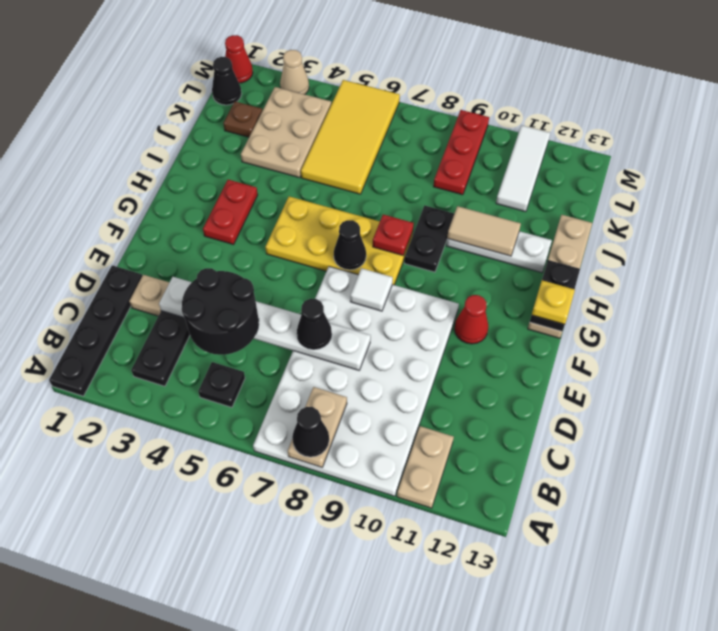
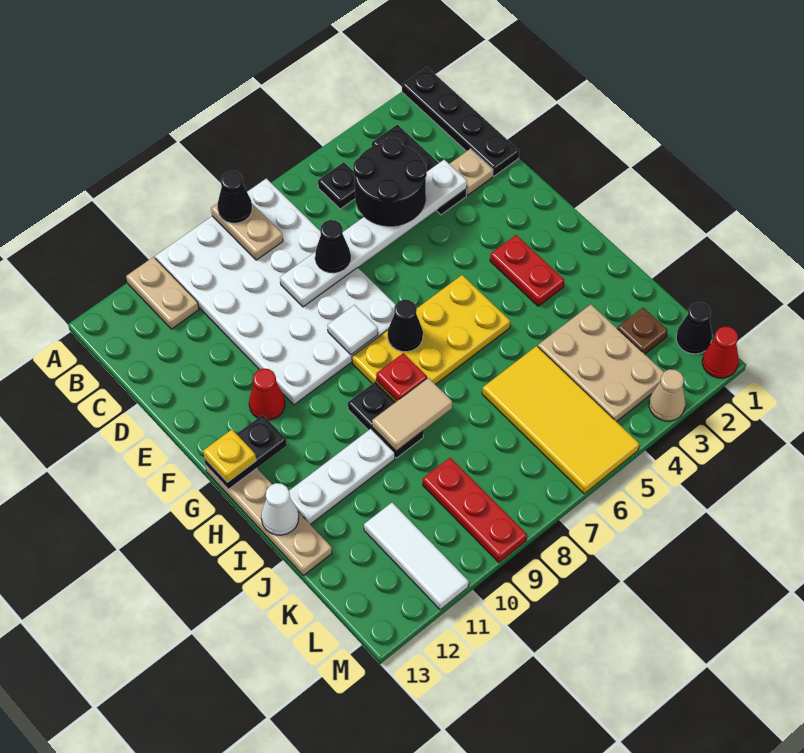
black 1x2 plate [530,260,580,332] -> black 1x2 plate turned to [204,415,287,489]
tan 1x2 tile [447,206,521,256] -> tan 1x2 tile moved to [372,378,452,451]
none -> white 1x1 cone [261,483,299,535]

